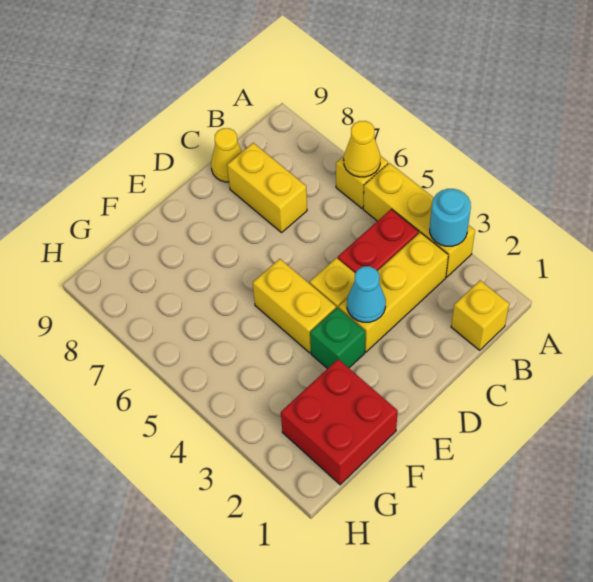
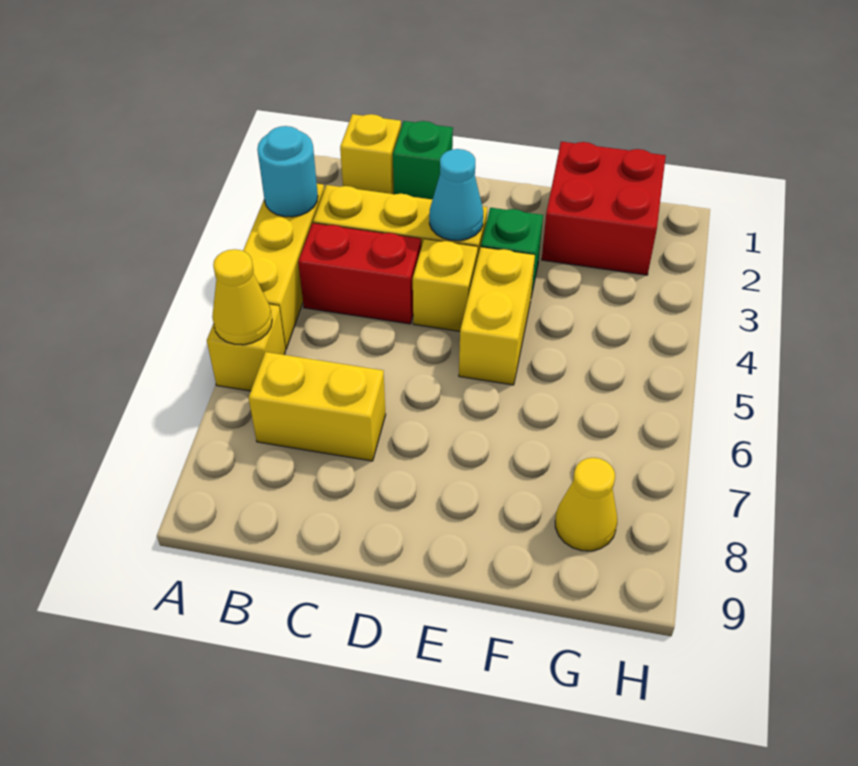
none -> green 1x1 brick [393,121,453,200]
yellow 1x2 brick [227,143,307,233] -> yellow 1x2 brick turned to [249,352,386,461]
yellow 1x1 cone [211,128,242,182] -> yellow 1x1 cone moved to [555,458,617,551]

